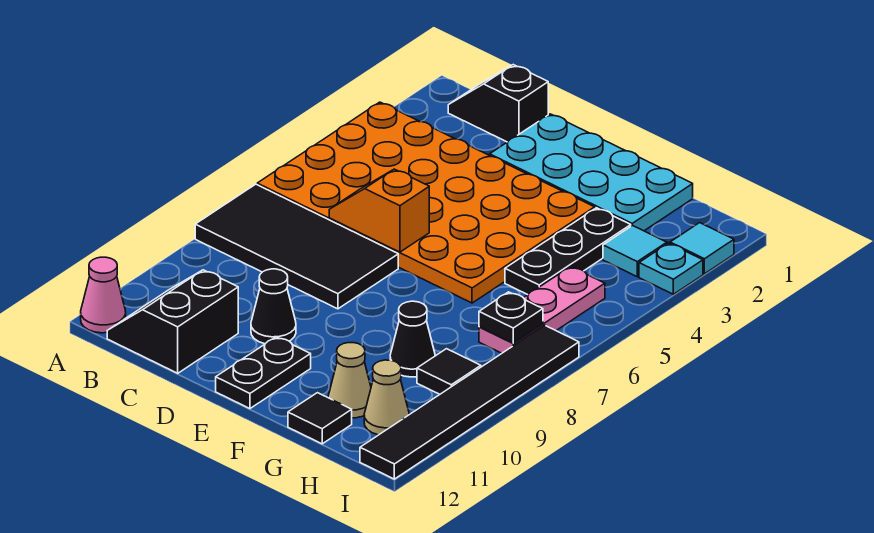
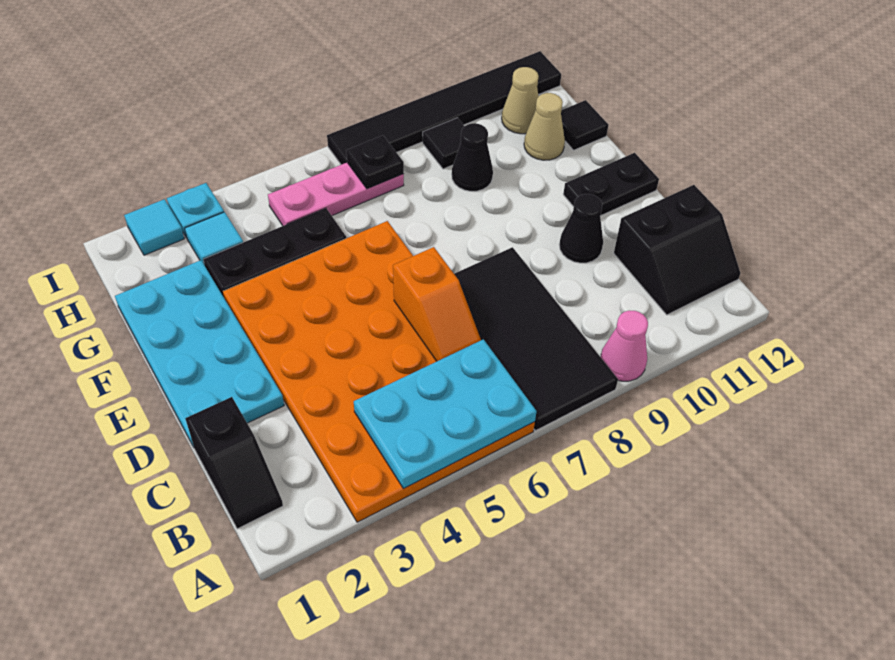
none -> cyan 2x3 plate [354,339,537,488]
pink 1x1 cone [81,257,126,333] -> pink 1x1 cone moved to [601,311,648,381]

